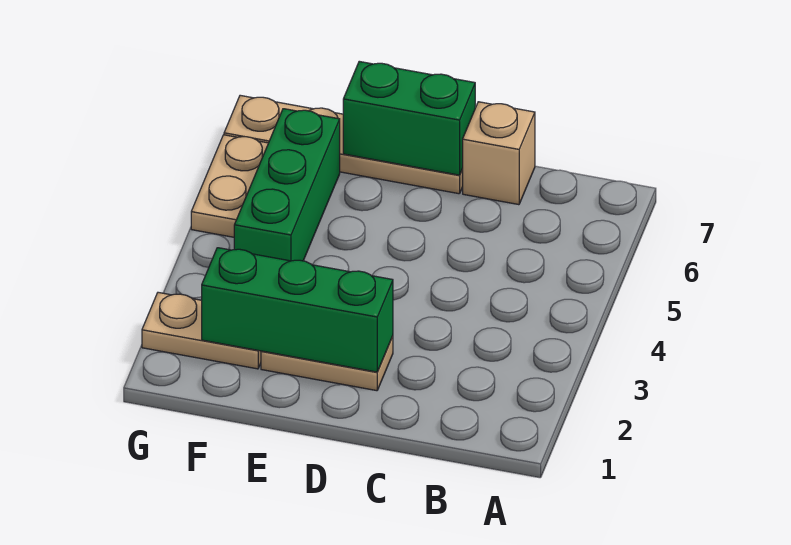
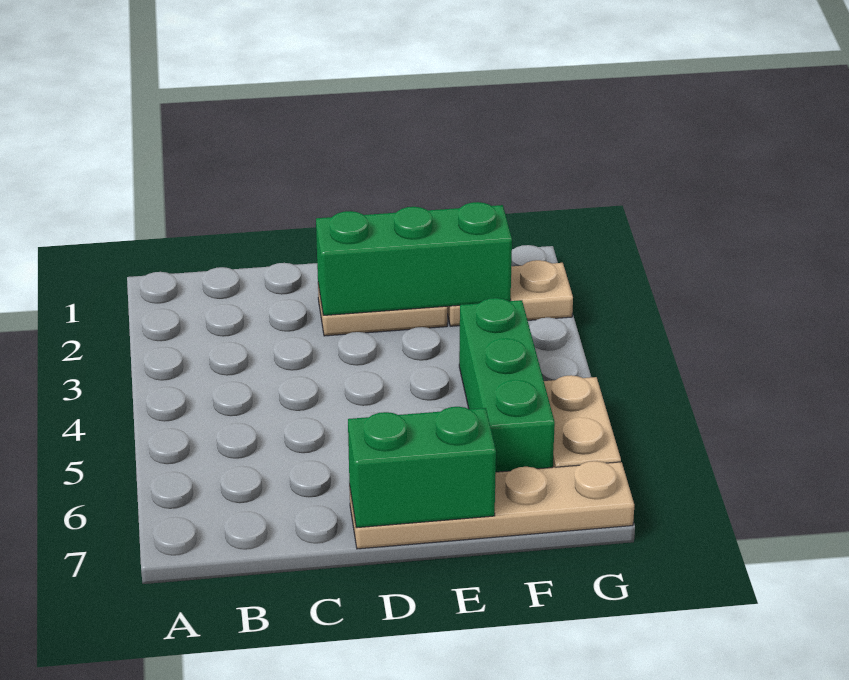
tan 1x1 brick [463,102,535,205] -> none

